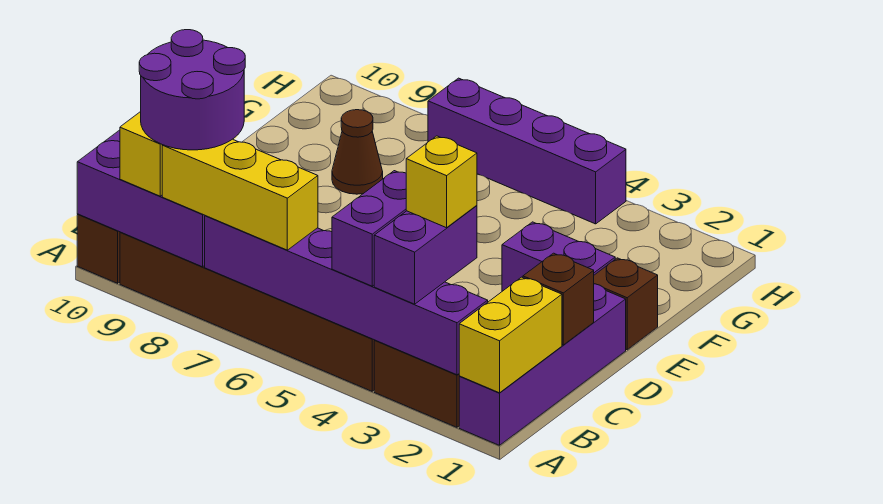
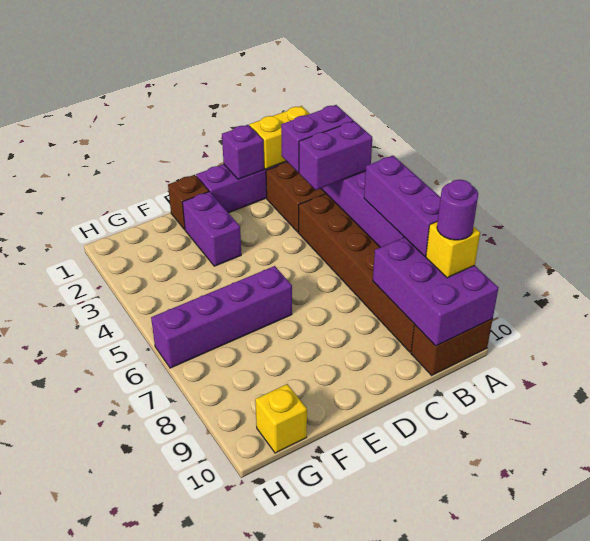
yellow 1x3 brick [162,139,318,250] -> purple 1x3 brick [364,156,441,256]
purple 2x2 round brick [139,30,245,150] -> purple 1x1 round brick [437,180,478,240]
yellow 1x1 brick [406,136,477,228] -> yellow 1x1 brick moved to [255,384,307,453]
brown 1x1 brick [523,253,594,345] -> purple 1x1 brick [222,125,264,179]
brown 1x1 cone [332,110,383,194] -> none
purple 1x4 brick [428,78,626,224] -> purple 1x4 brick turned to [151,266,292,368]

